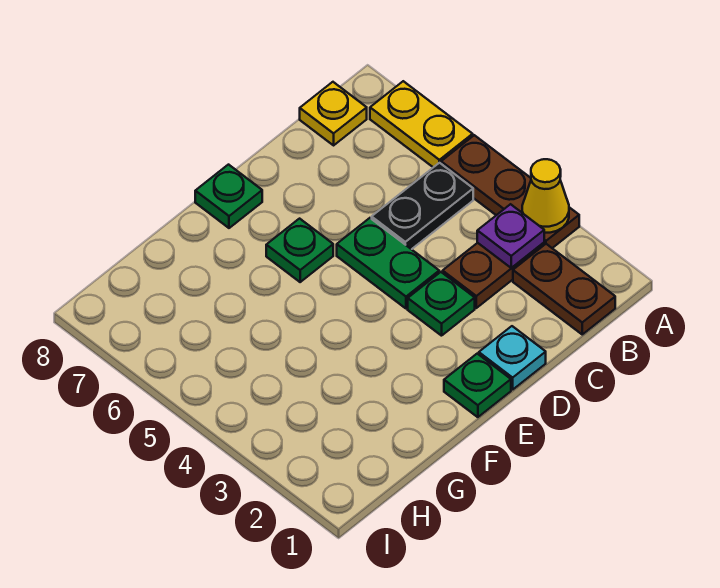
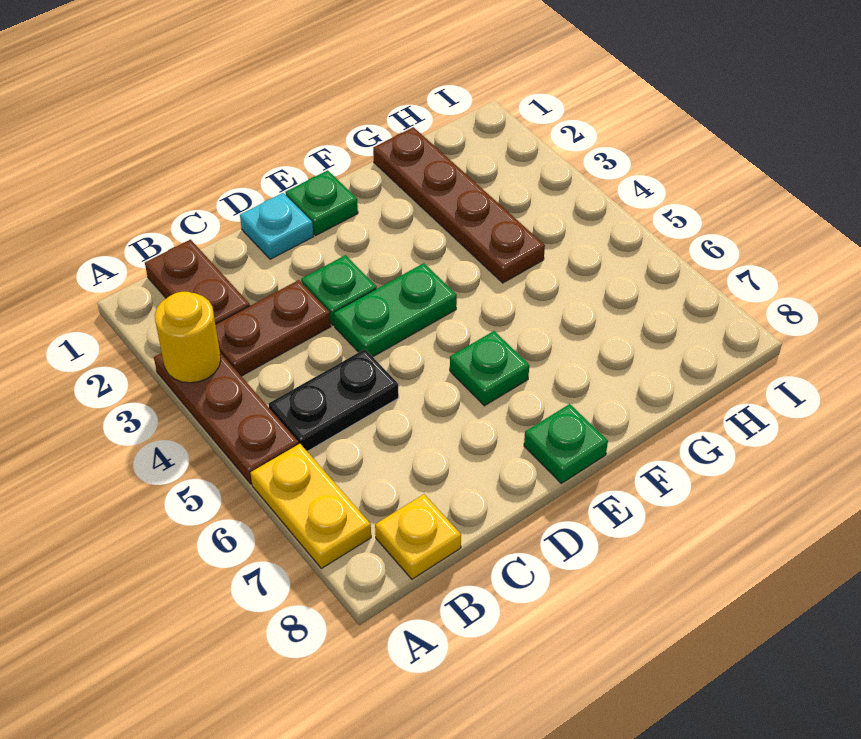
yellow 1x1 cone [522,159,569,233] -> yellow 1x1 round brick [155,292,221,383]
purple 1x1 plate [477,204,544,268] -> none
green 1x2 plate [337,218,439,309] -> green 1x2 plate turned to [334,263,457,357]
none -> brown 1x4 plate [373,127,545,283]

